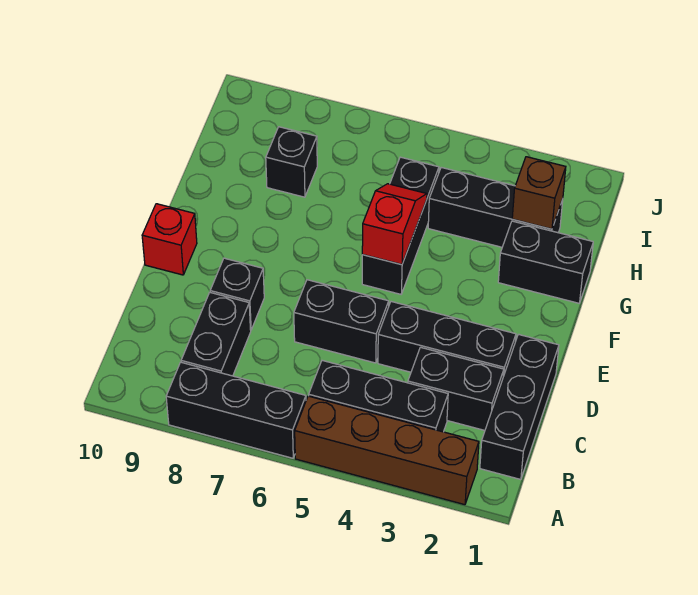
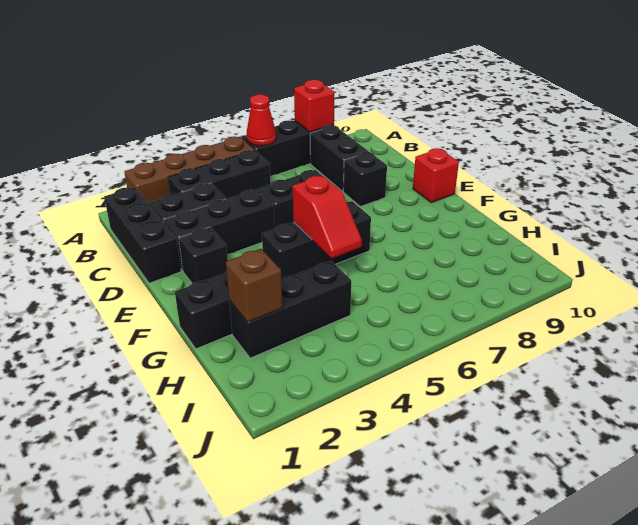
none -> red 1x1 cone [247,94,276,146]
none -> red 1x1 brick [294,80,335,132]
black 1x3 brick [362,157,439,294] -> black 1x3 brick turned to [262,201,371,279]
black 1x1 brick [266,127,317,197] -> black 1x1 brick moved to [179,227,228,284]

